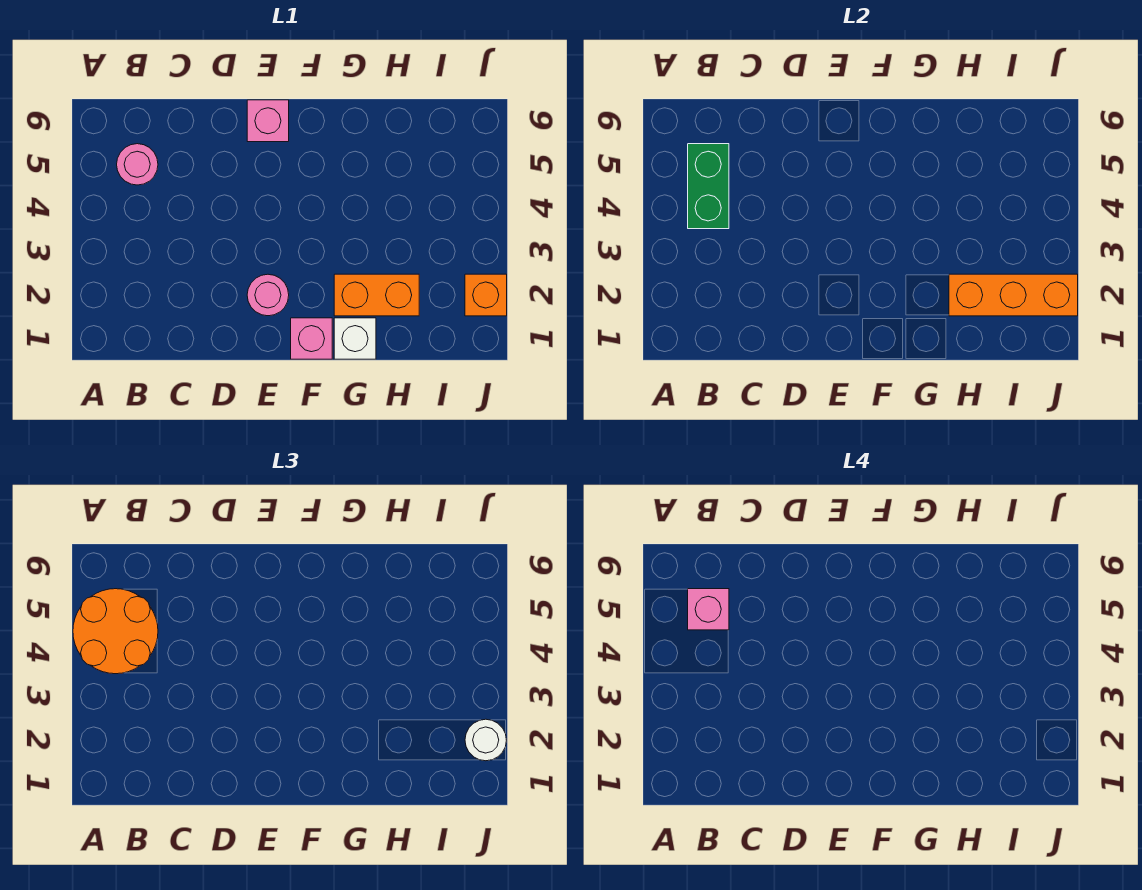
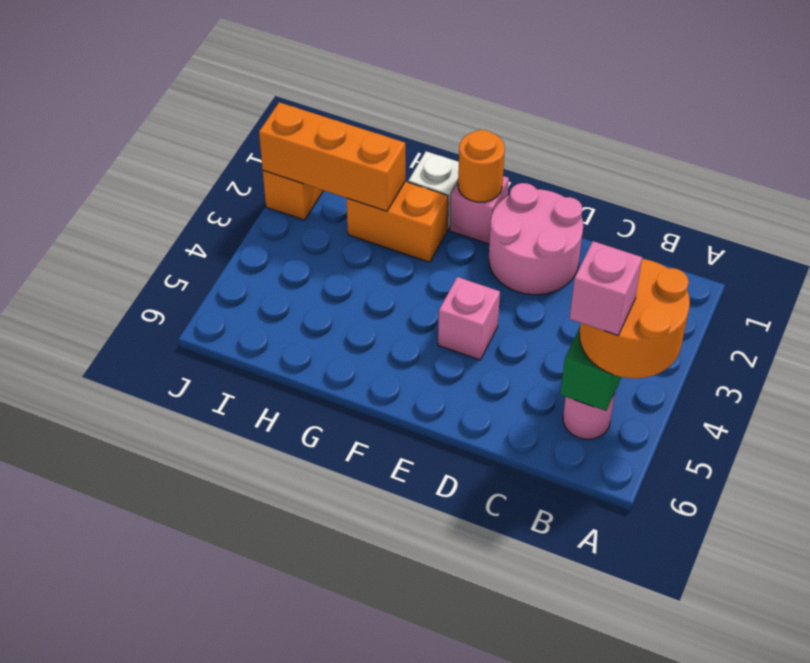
pink 1x1 round brick [247,274,289,316] -> pink 2x2 round brick [489,183,583,295]
pink 1x1 brick [247,100,289,142] -> pink 1x1 brick moved to [438,277,500,360]
none -> orange 1x1 round brick [458,130,505,202]
white 1x1 round brick [465,719,506,761] -> none

